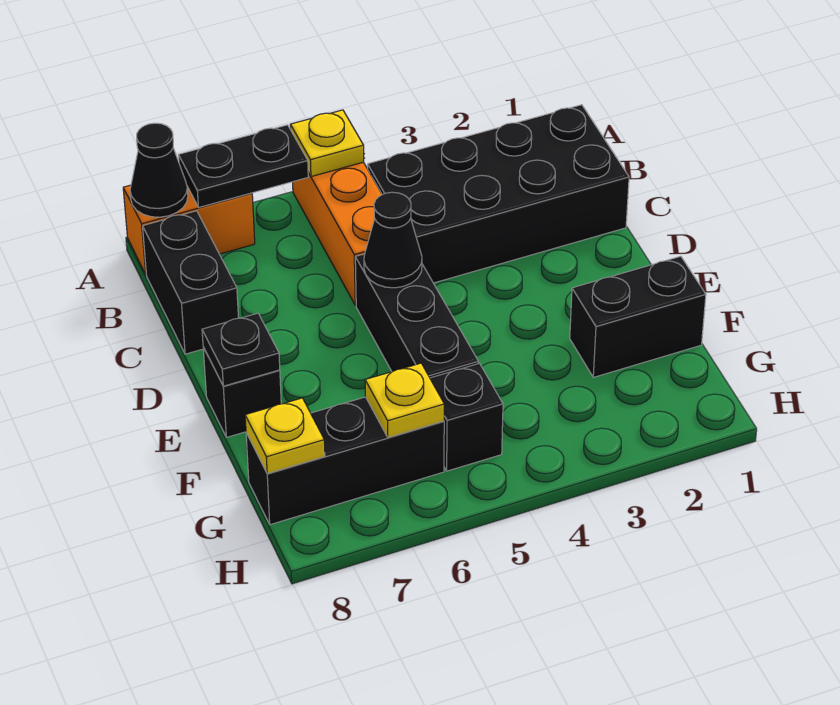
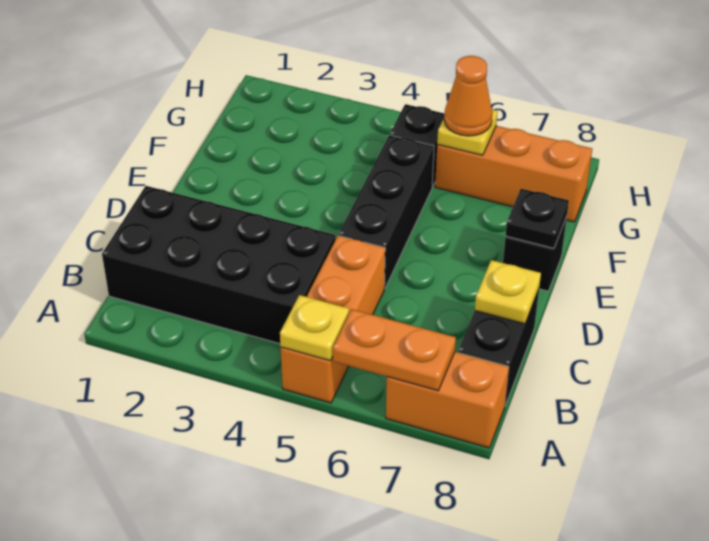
black 1x2 plate [179,125,308,207] -> orange 1x2 plate [333,309,456,391]
black 1x1 cone [130,123,188,217] -> none
black 1x1 cone [364,192,422,288] -> none
black 1x2 brick [570,256,706,377] -> none
black 1x3 brick [246,397,444,525] -> orange 1x3 brick [435,126,592,222]
none -> orange 1x1 cone [444,56,492,136]
yellow 1x1 plate [245,398,325,474] -> yellow 1x1 plate moved to [475,260,541,324]

